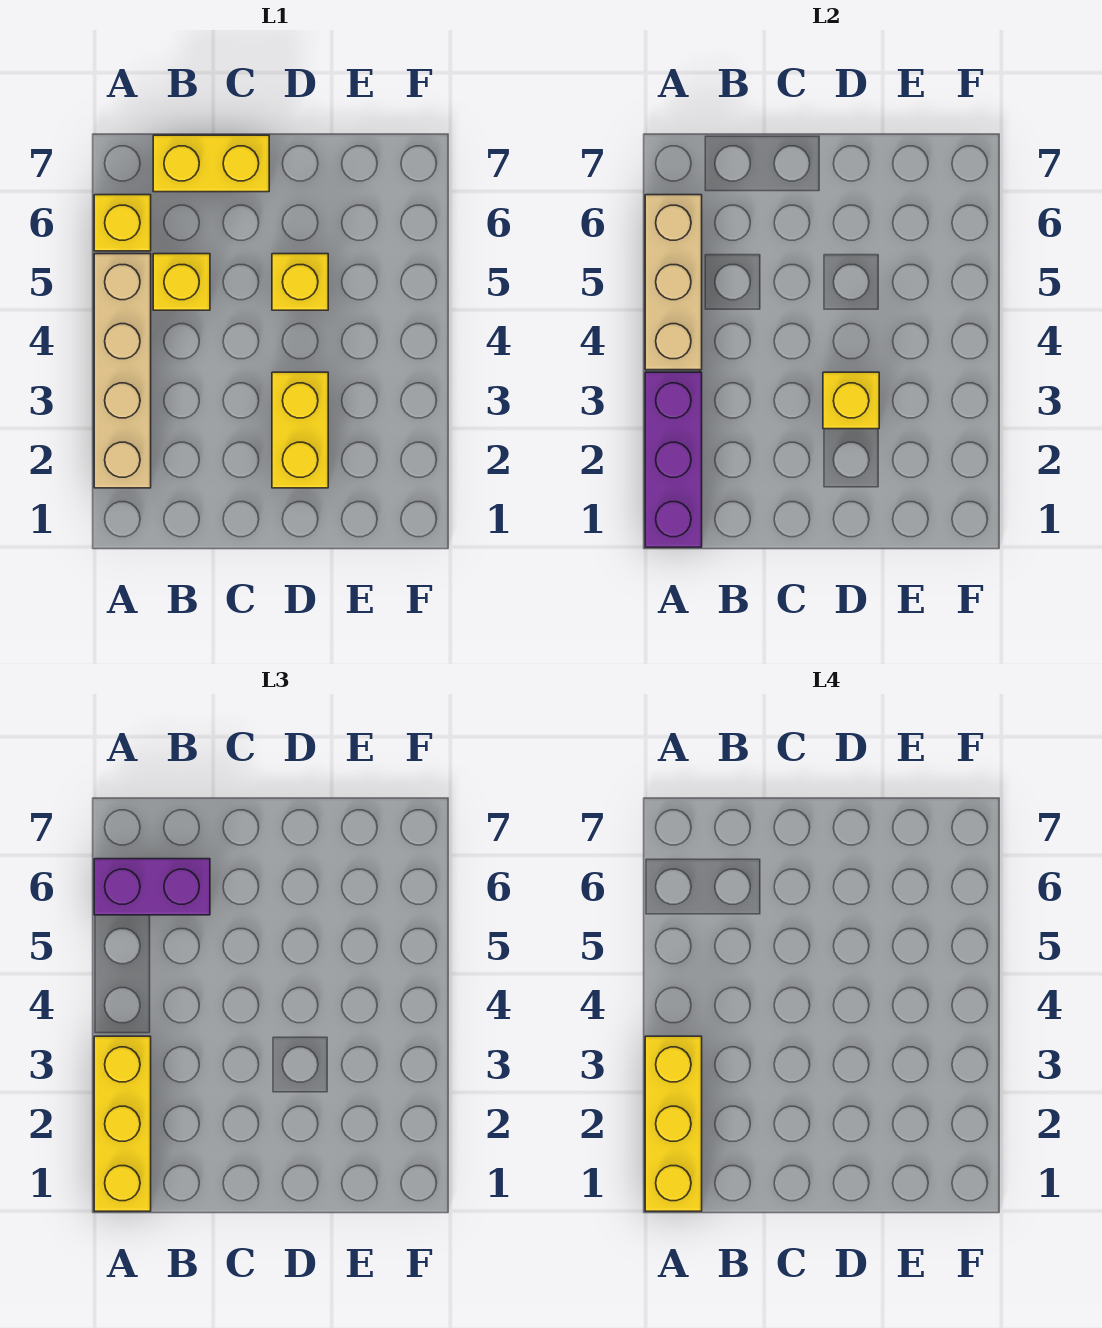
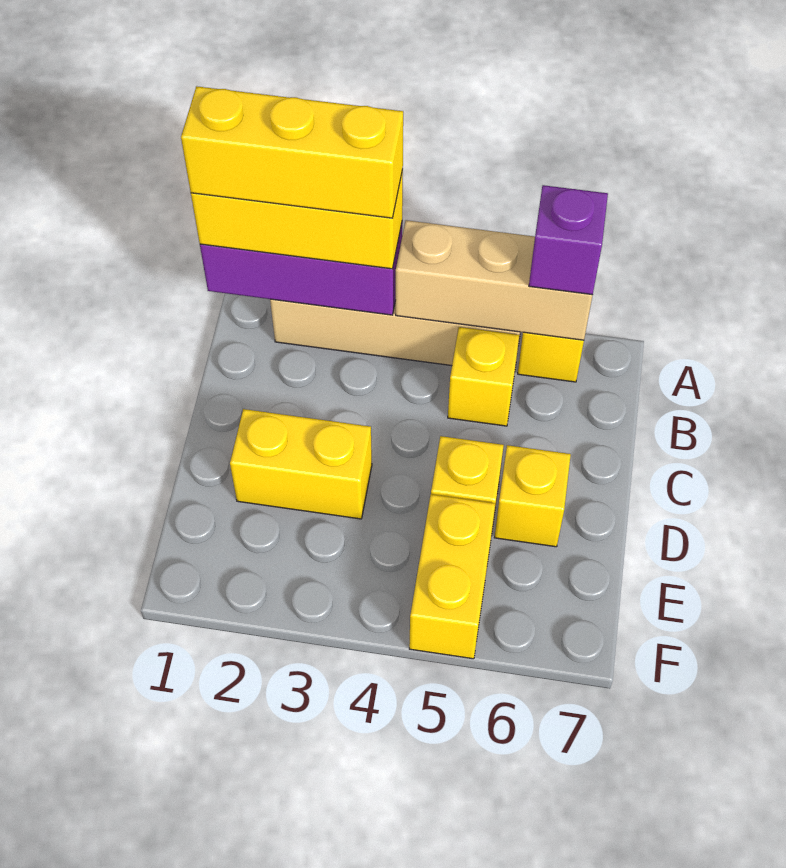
purple 1x2 brick [94,859,210,915] -> purple 1x1 brick [529,185,608,295]
yellow 1x2 brick [153,135,269,192] -> yellow 1x2 brick moved to [409,494,495,659]
yellow 1x1 brick [823,372,879,429] -> yellow 1x1 brick moved to [494,445,571,547]

